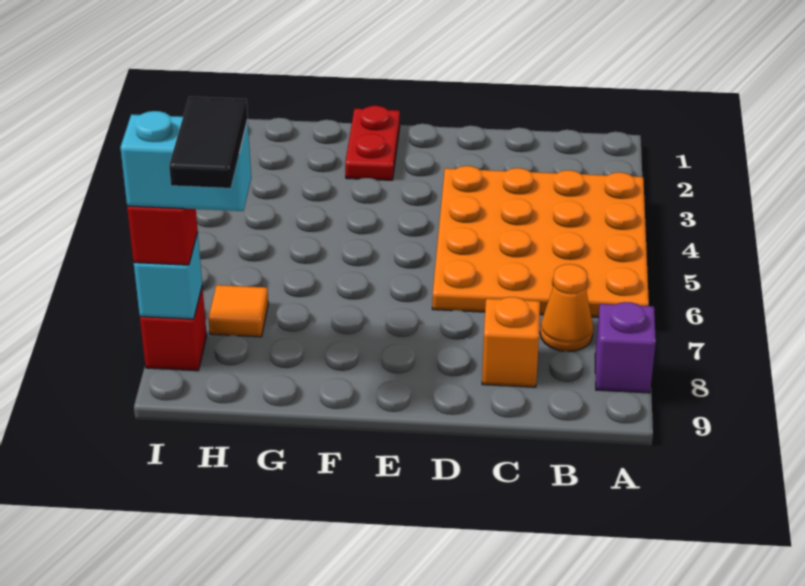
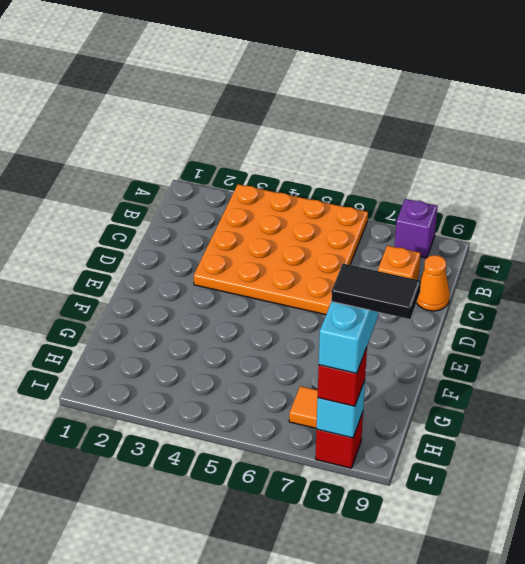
orange 1x1 cone [540,264,593,351] -> orange 1x1 cone moved to [416,255,450,311]
red 1x2 plate [345,106,400,180] -> none

